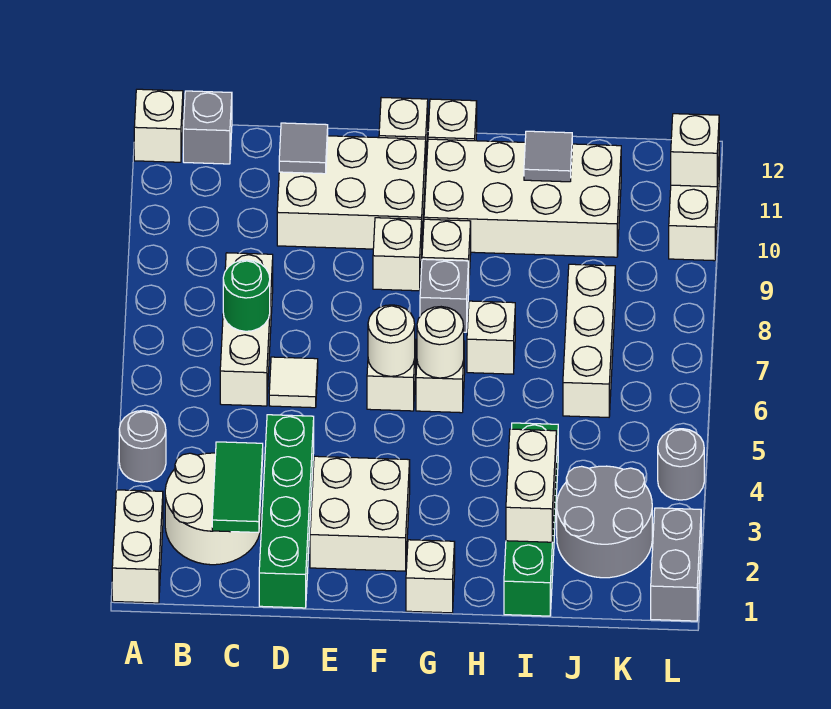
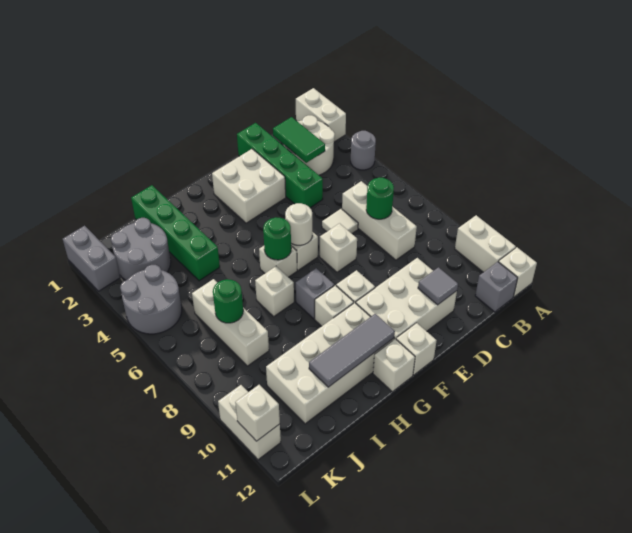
white 1x1 brick [406,540,455,613] -> white 1x1 brick moved to [320,223,357,272]
white 1x1 round brick [417,307,464,378] -> green 1x1 round brick [263,217,291,260]
white 1x2 brick [506,429,556,542] -> white 1x2 brick moved to [455,215,516,272]
grey 1x1 tile [524,131,572,182] -> grey 1x3 tile [309,314,395,387]
none -> green 1x1 round brick [213,279,243,323]
grey 1x1 round brick [658,429,704,500] -> grey 2x2 round brick [120,265,182,334]

